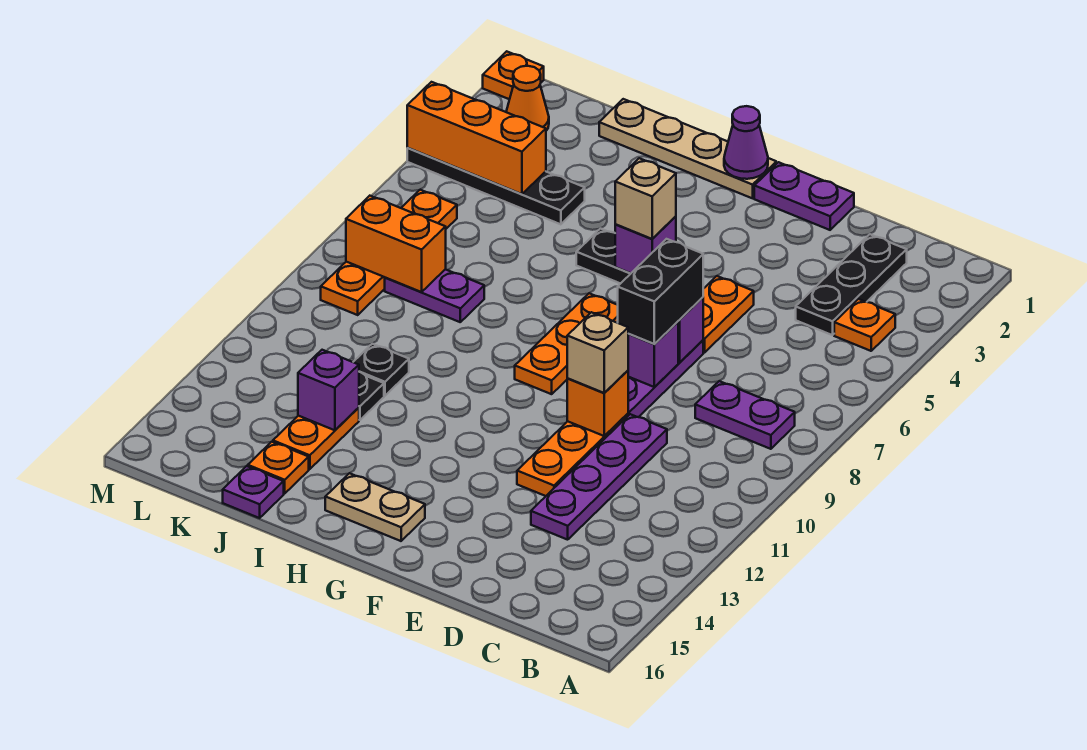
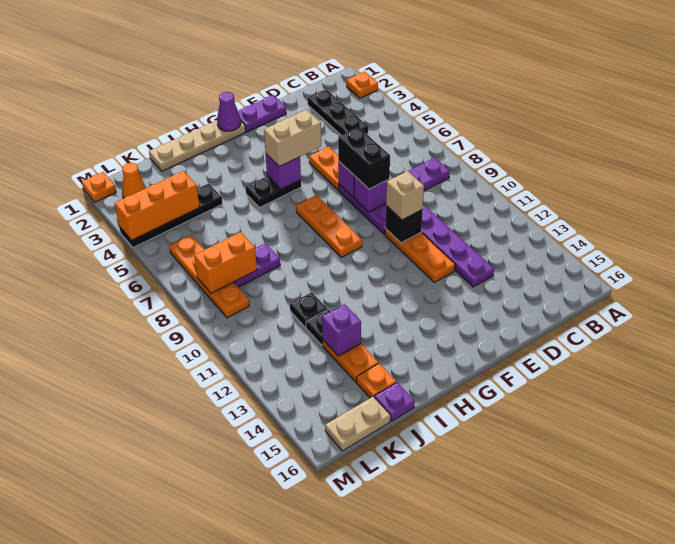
orange 1x1 plate [834,299,895,351] -> orange 1x1 plate moved to [346,72,378,98]
orange 1x1 brick [567,371,628,436] -> black 1x1 brick [385,206,423,243]
tan 1x1 brick [615,158,676,239] -> tan 1x2 brick [264,110,321,167]
tan 1x2 plate [325,473,425,541] -> tan 1x2 plate moved to [325,397,391,451]

